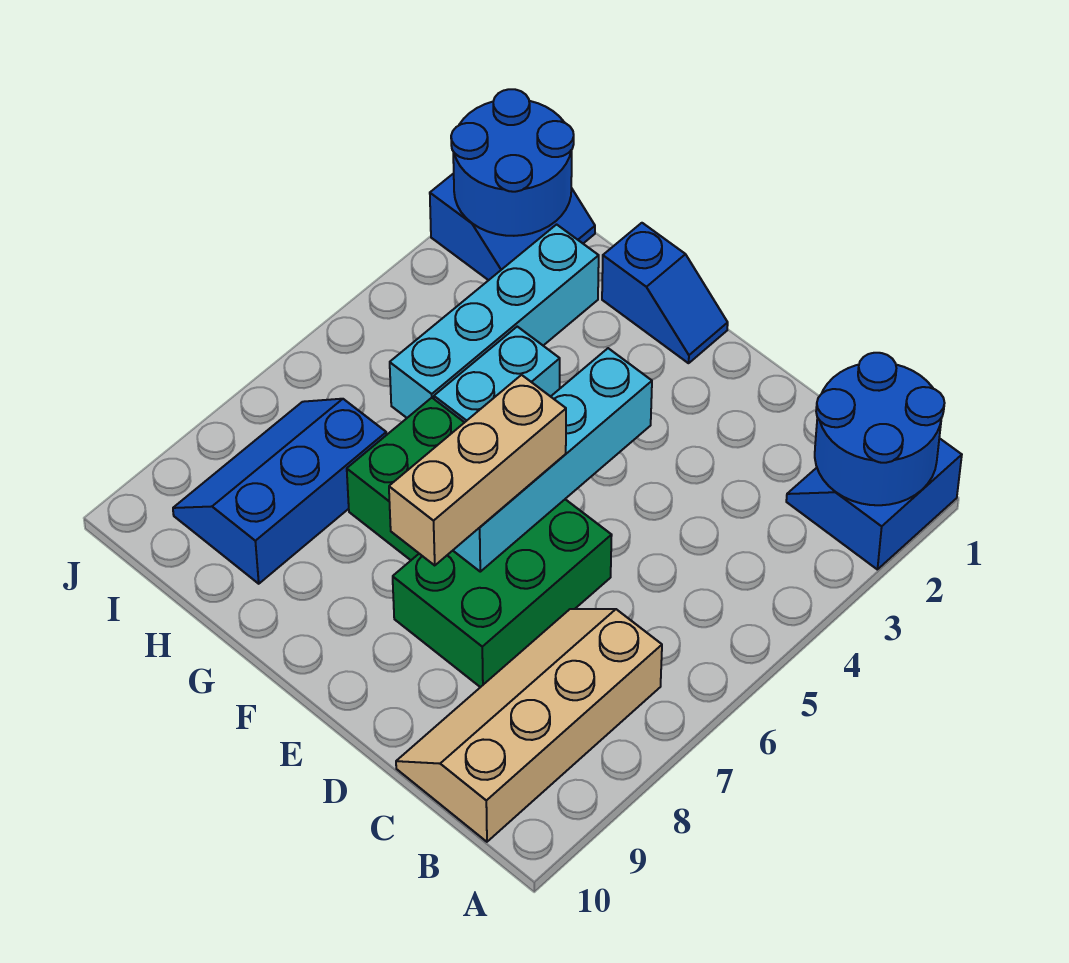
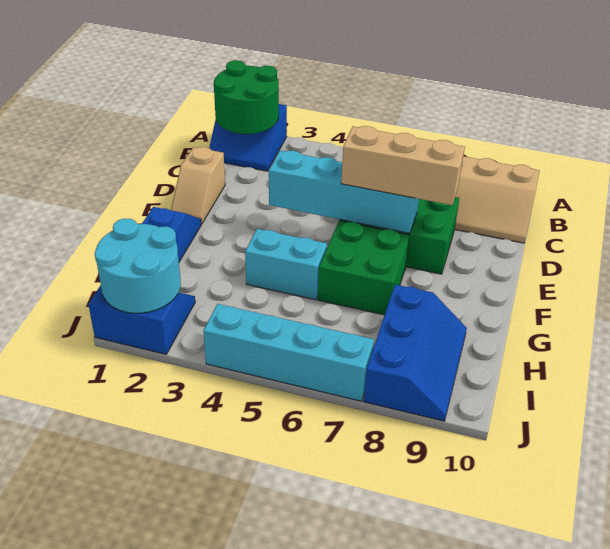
blue 2x2 round brick [815,353,944,505] -> green 2x2 round brick [214,60,279,134]
none -> tan 1x2 slope [171,147,225,224]
cyan 1x4 brick [390,225,599,418] -> cyan 1x4 brick moved to [203,304,374,401]
blue 2x3 slope [173,399,386,584] -> blue 2x3 slope turned to [364,285,467,421]
blue 2x2 round brick [451,89,574,236] -> cyan 2x2 round brick [95,219,181,313]

